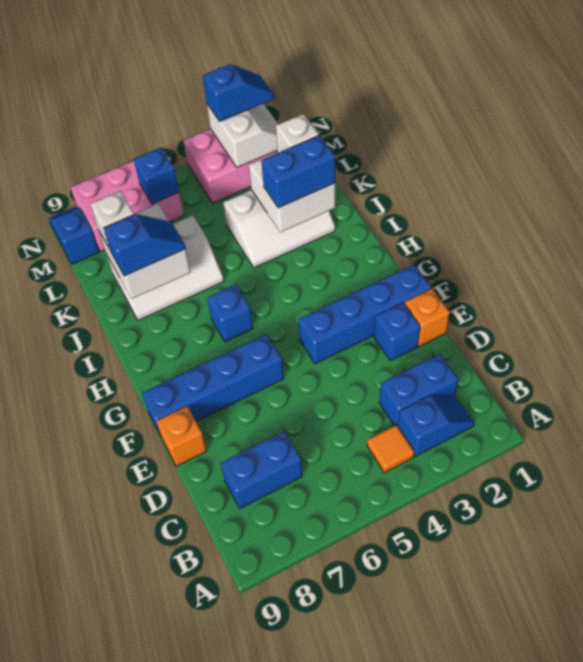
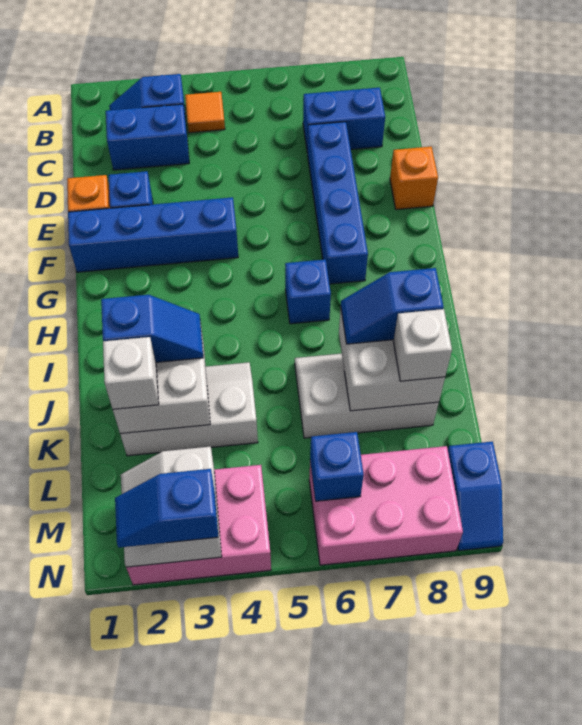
blue 1x4 brick [142,334,284,436] -> blue 1x4 brick turned to [308,122,368,284]
blue 1x2 brick [261,135,335,208] -> blue 1x2 slope [101,295,203,362]

